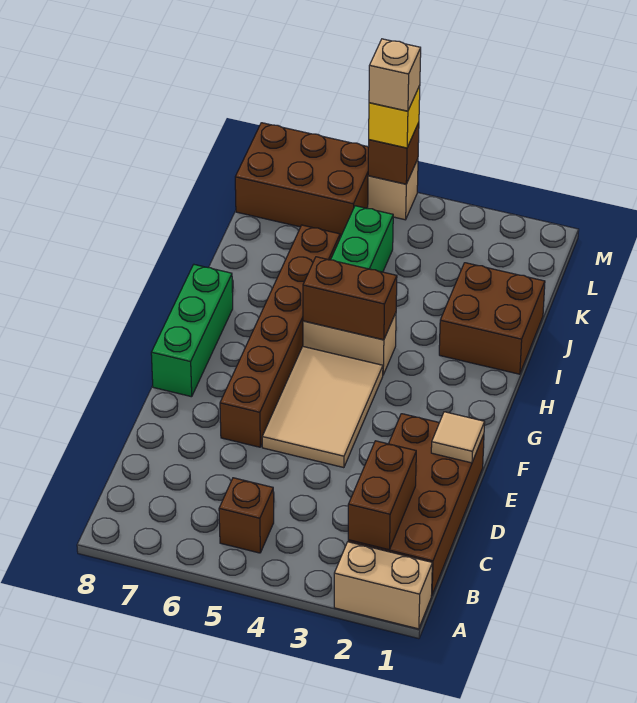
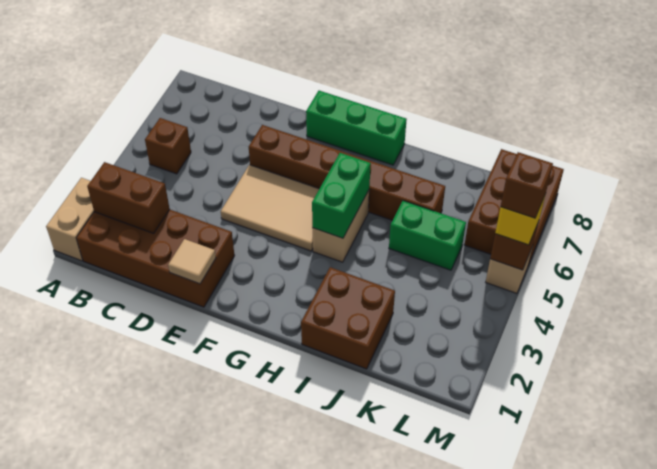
brown 1x2 brick [303,257,397,340] -> green 1x2 brick [312,153,371,238]
tan 1x1 brick [369,39,421,111] -> brown 1x1 brick [501,152,553,218]

